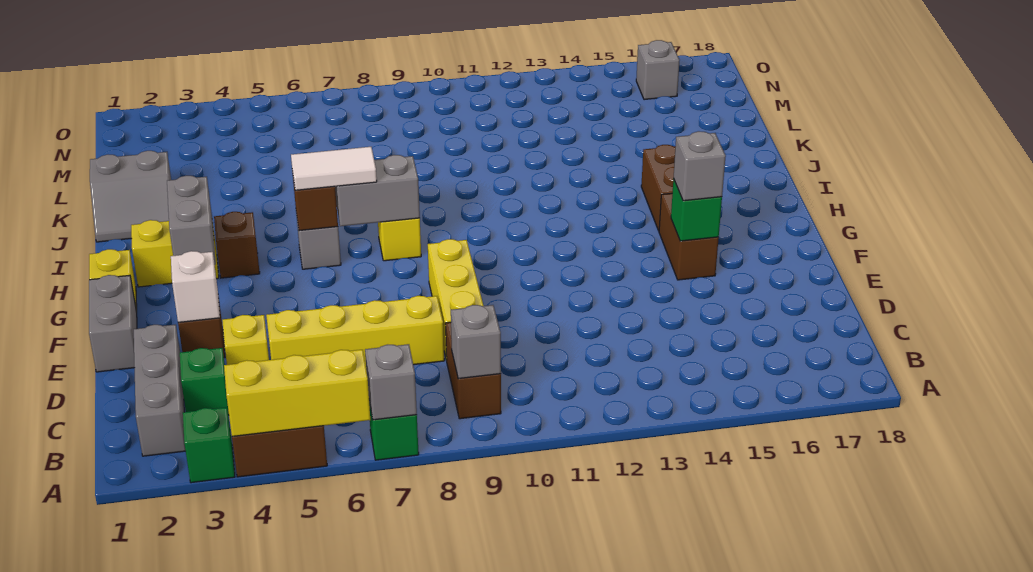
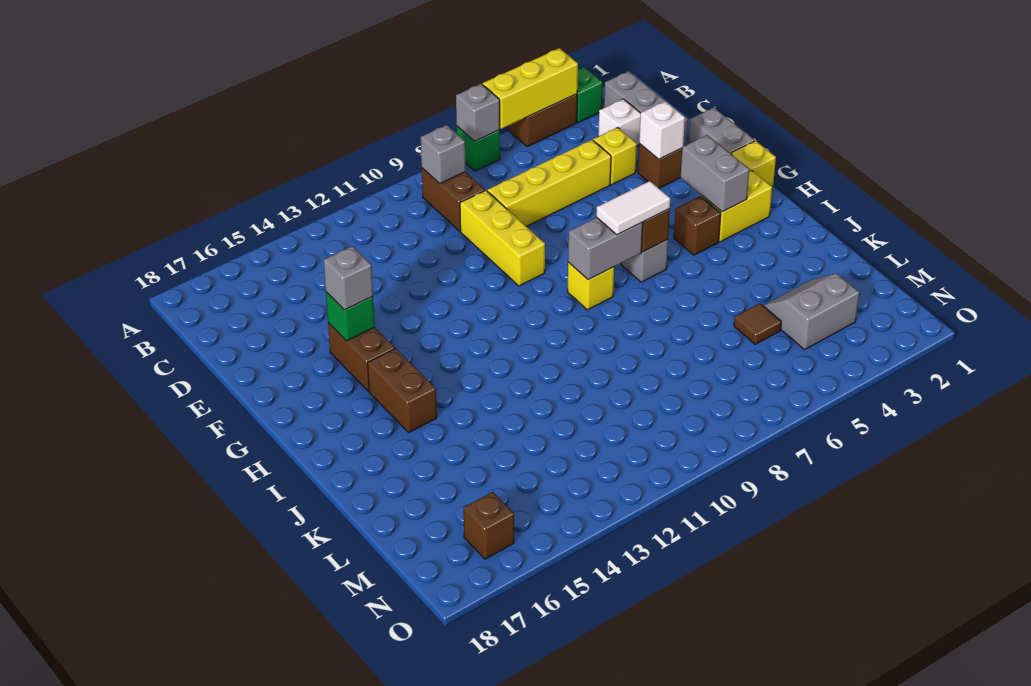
green 1x1 brick [180,348,229,415] -> white 1x1 brick [598,99,641,146]
grey 2x2 slope [90,151,171,242] -> grey 2x2 slope moved to [763,274,859,350]
none -> brown 1x1 tile [734,303,781,344]
grey 1x1 brick [636,40,680,100] -> brown 1x1 brick [463,492,514,559]

